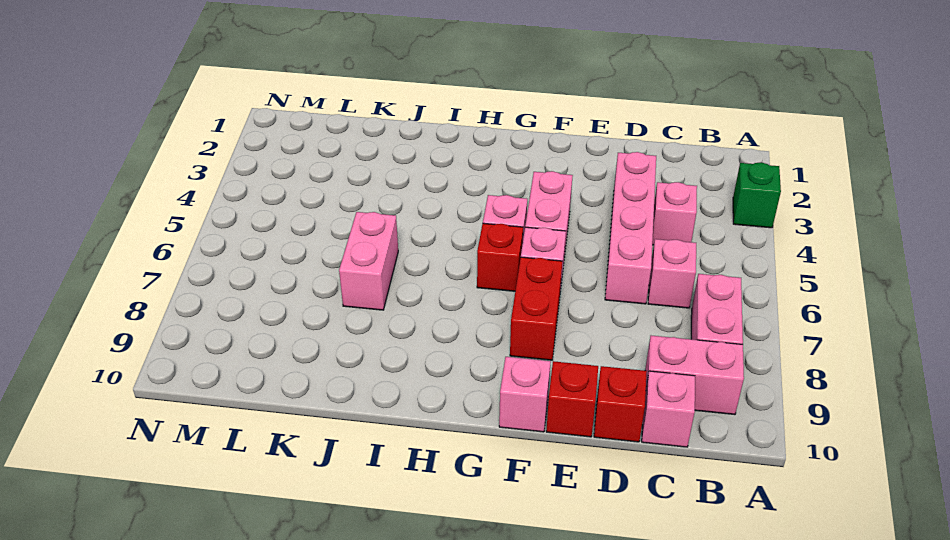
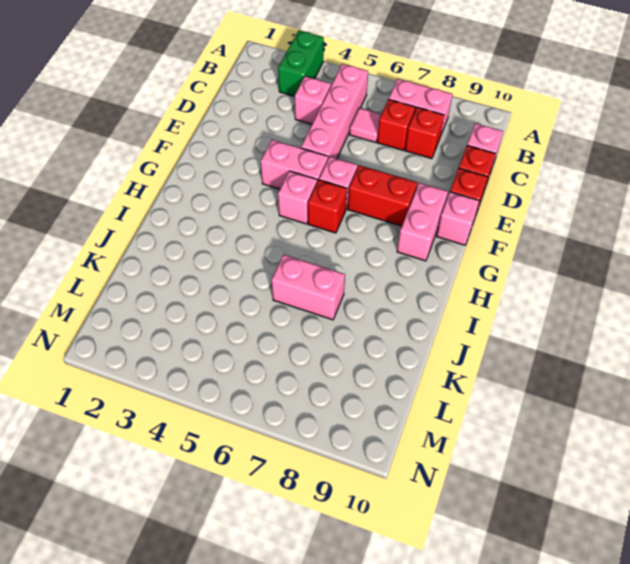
green 1x1 brick [733,163,781,228] -> green 1x2 brick [278,30,324,96]
pink 1x2 brick [645,335,744,415] -> pink 1x2 brick moved to [397,183,448,261]
pink 1x1 brick [648,239,696,308] -> pink 1x1 tile [350,108,381,142]
none -> red 1x1 brick [377,99,415,150]
none -> red 1x1 brick [405,107,444,159]
pink 1x4 brick [605,152,656,304] -> pink 1x4 brick turned to [301,64,368,159]

